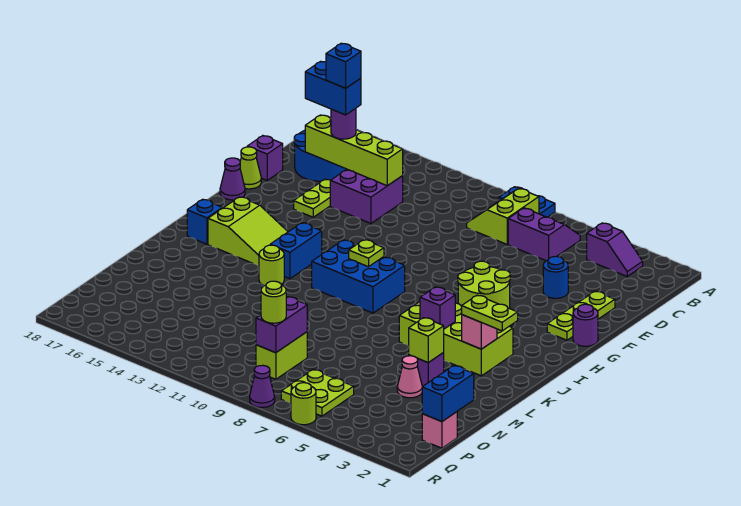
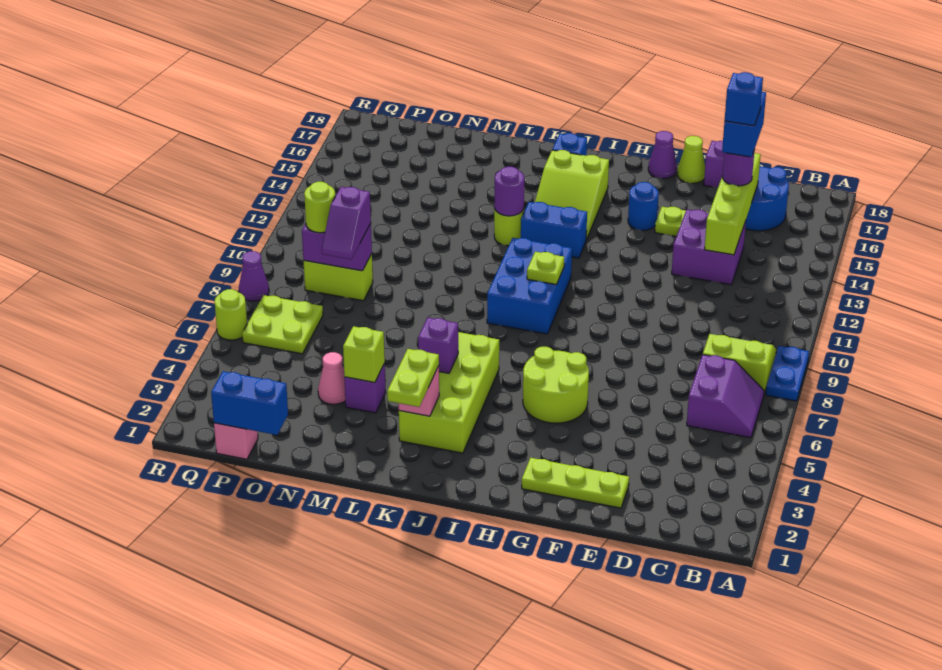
purple 1x2 slope [587,223,643,276] -> purple 1x2 slope moved to [322,187,371,259]
blue 1x1 round brick [543,256,568,298] -> blue 1x1 round brick moved to [628,182,659,230]
purple 1x1 round brick [573,304,598,346] -> purple 1x1 round brick moved to [494,167,524,216]

